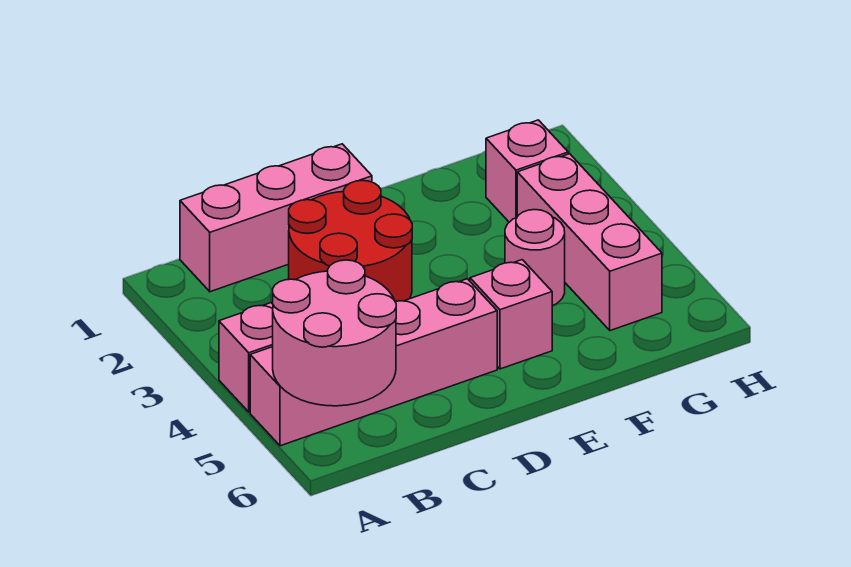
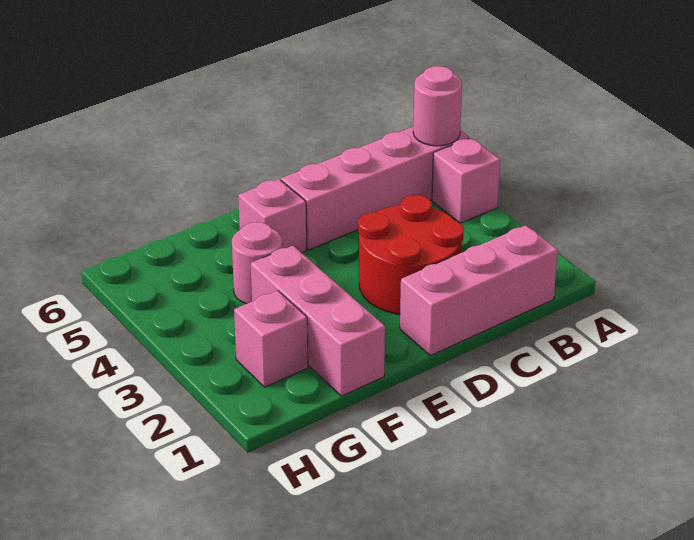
pink 2x2 round brick [273,260,396,406] -> pink 1x1 round brick [413,66,462,146]
pink 1x3 brick [517,154,662,331] -> pink 1x3 brick moved to [251,246,385,396]

